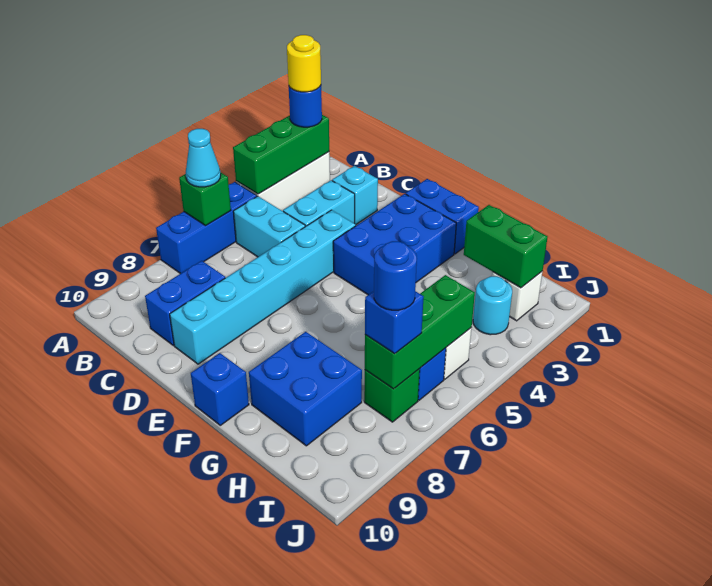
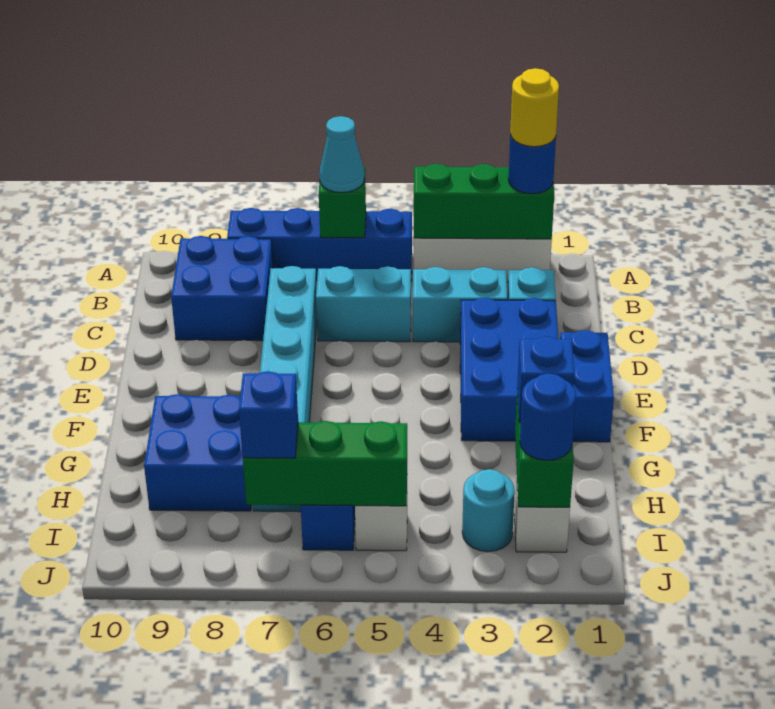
blue 1x3 brick [156,182,257,274] -> blue 1x4 brick [227,208,412,281]
cyan 1x2 brick [233,196,305,257] -> cyan 1x2 brick turned to [316,266,411,342]
blue 1x2 brick [145,261,225,345] -> blue 2x2 brick [171,236,273,341]
cyan 1x6 brick [170,210,356,364] -> cyan 1x6 brick turned to [253,266,317,512]
blue 2x3 brick [333,194,456,295] -> blue 2x3 brick turned to [460,298,558,441]
blue 1x1 brick [191,353,249,425] -> blue 1x1 brick moved to [517,337,574,422]
green 1x1 brick [364,369,420,422] -> none
blue 1x1 round brick [374,241,417,310] -> blue 1x1 round brick moved to [520,374,576,460]

